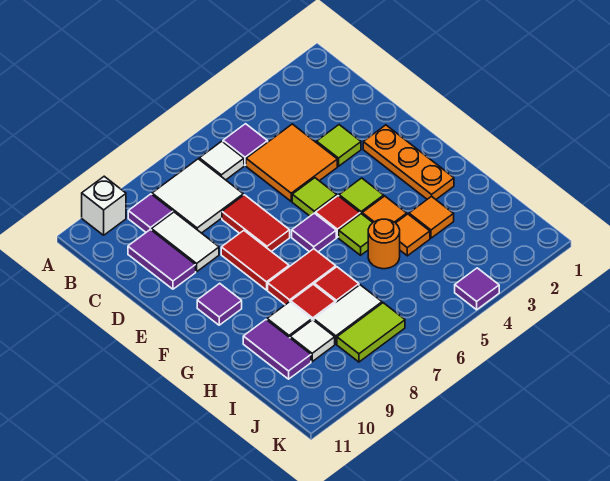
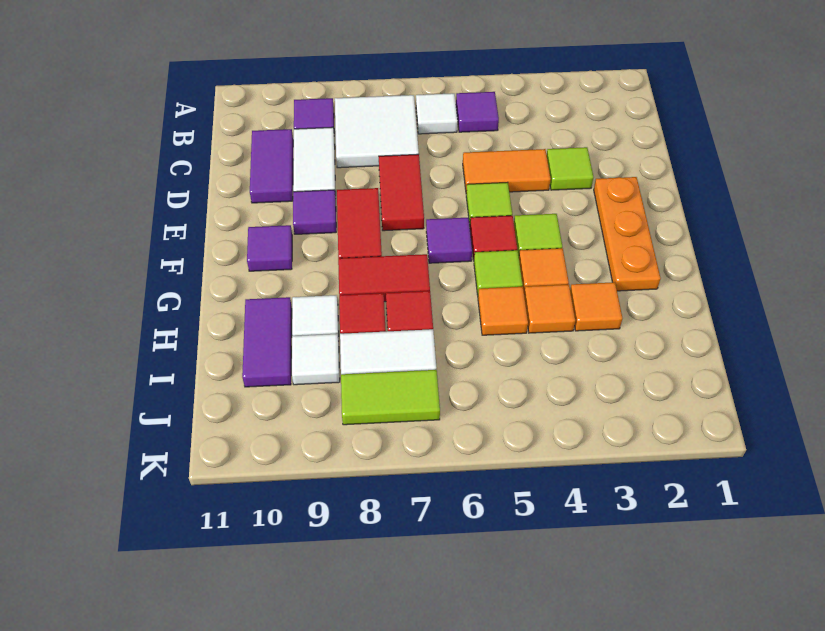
white 1x1 brick [82,176,126,235] -> none
orange 2x2 tile [246,124,337,201] -> orange 1x2 tile [463,149,551,192]
orange 1x1 round brick [368,219,400,269] -> orange 1x1 tile [478,287,528,335]
purple 1x1 tile [455,268,499,310] -> purple 1x1 tile moved to [293,190,336,234]

